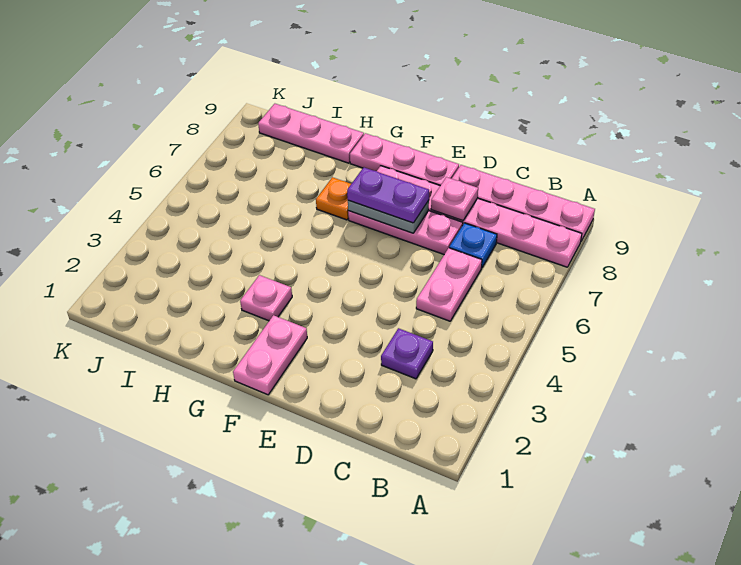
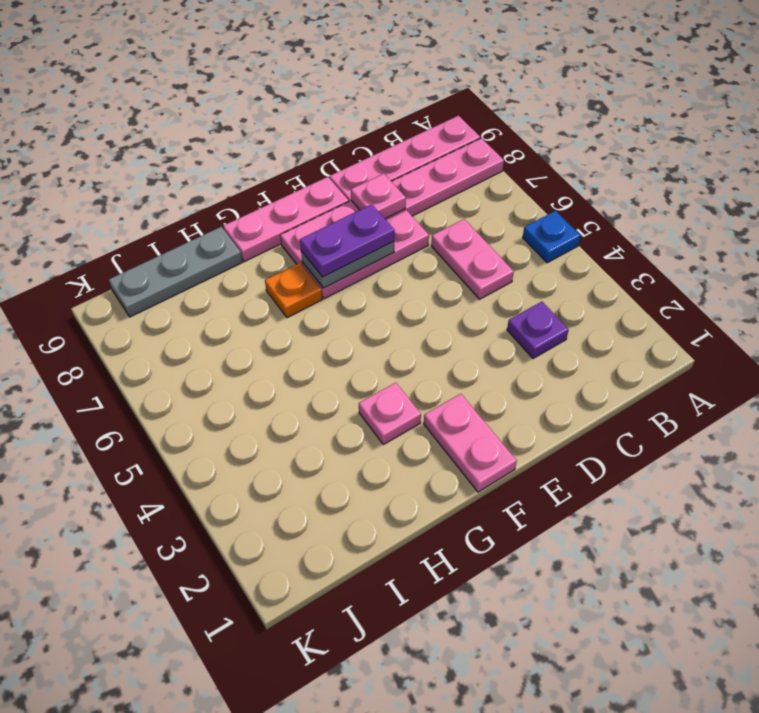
blue 1x1 plate [449,223,497,268] -> blue 1x1 plate moved to [523,211,580,263]
pink 1x3 plate [258,104,364,163] -> grey 1x3 plate [109,227,242,317]

